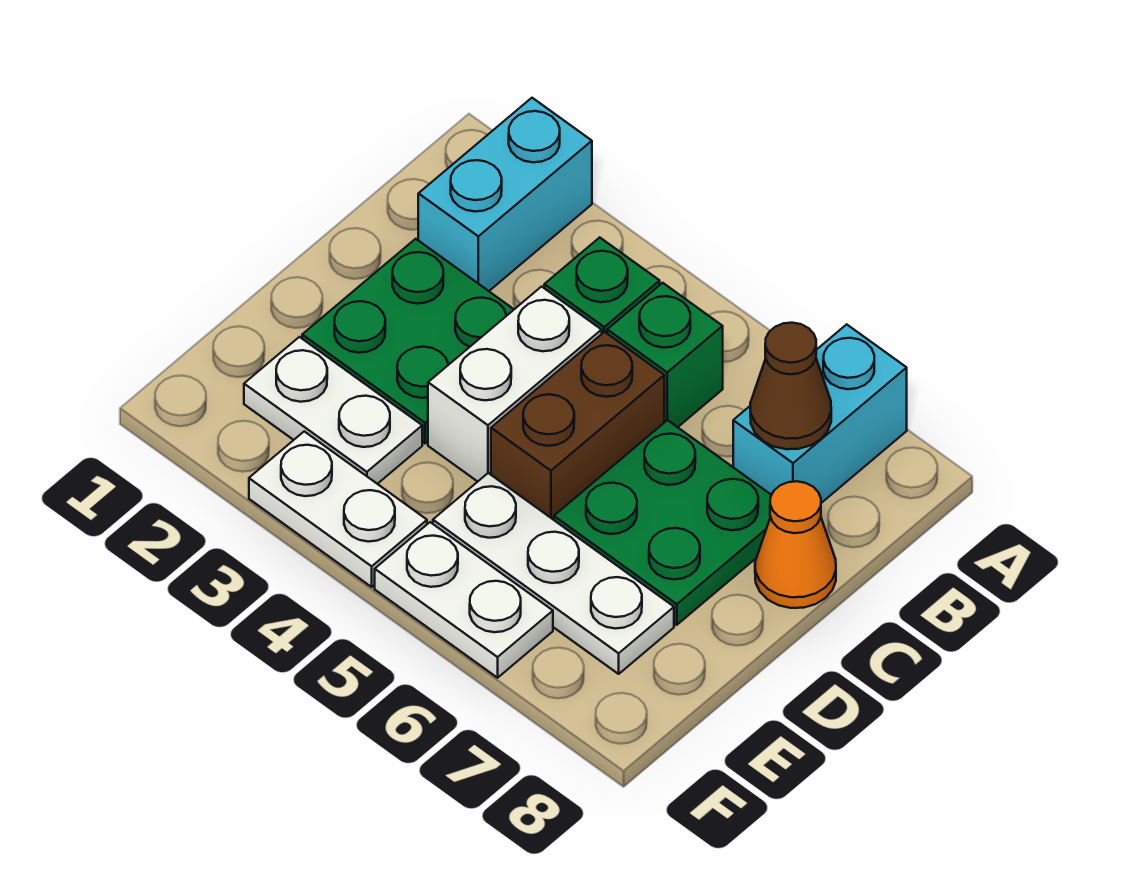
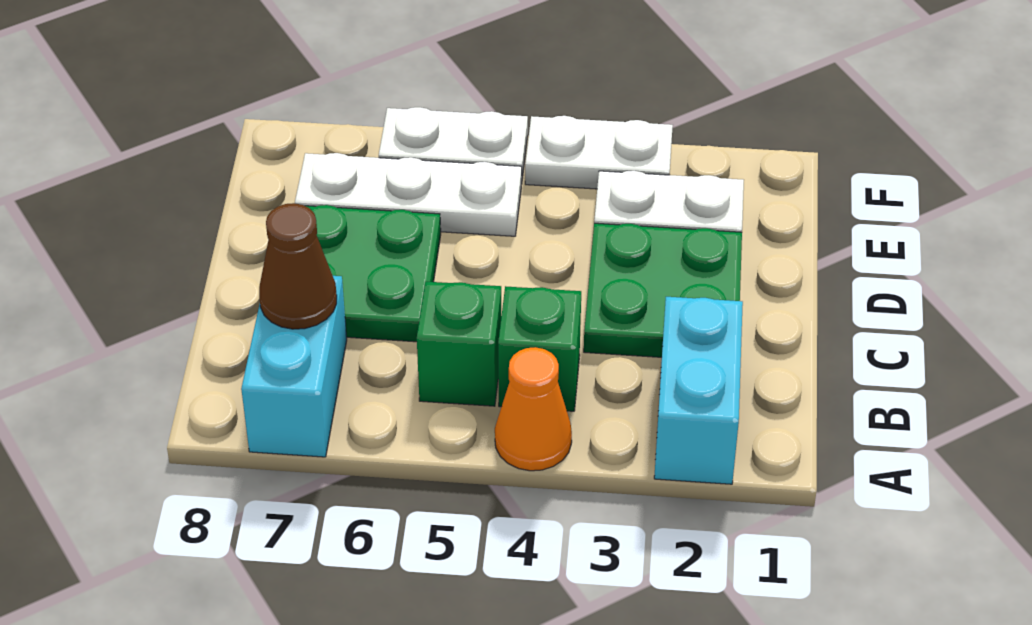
white 1x2 brick [428,287,602,482] -> none
brown 1x2 brick [491,332,664,520] -> none
orange 1x1 cone [755,481,836,608] -> orange 1x1 cone moved to [495,347,572,471]

